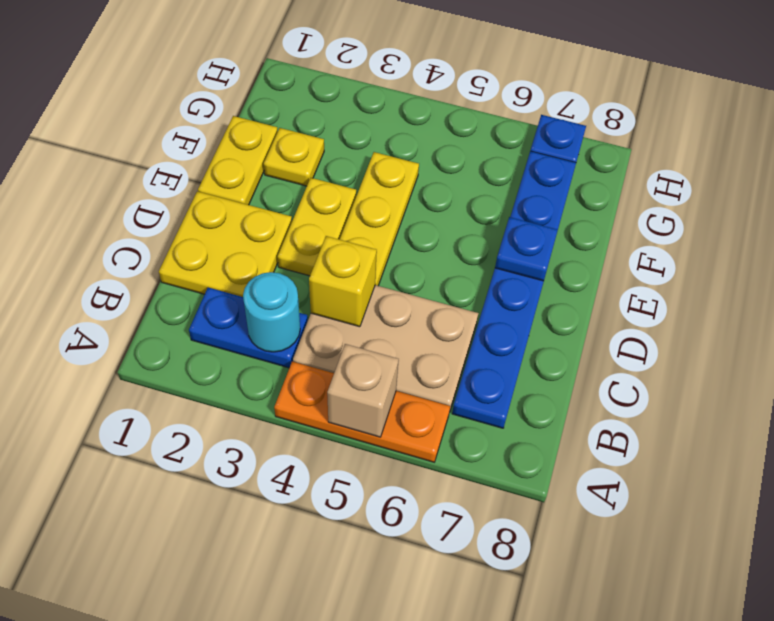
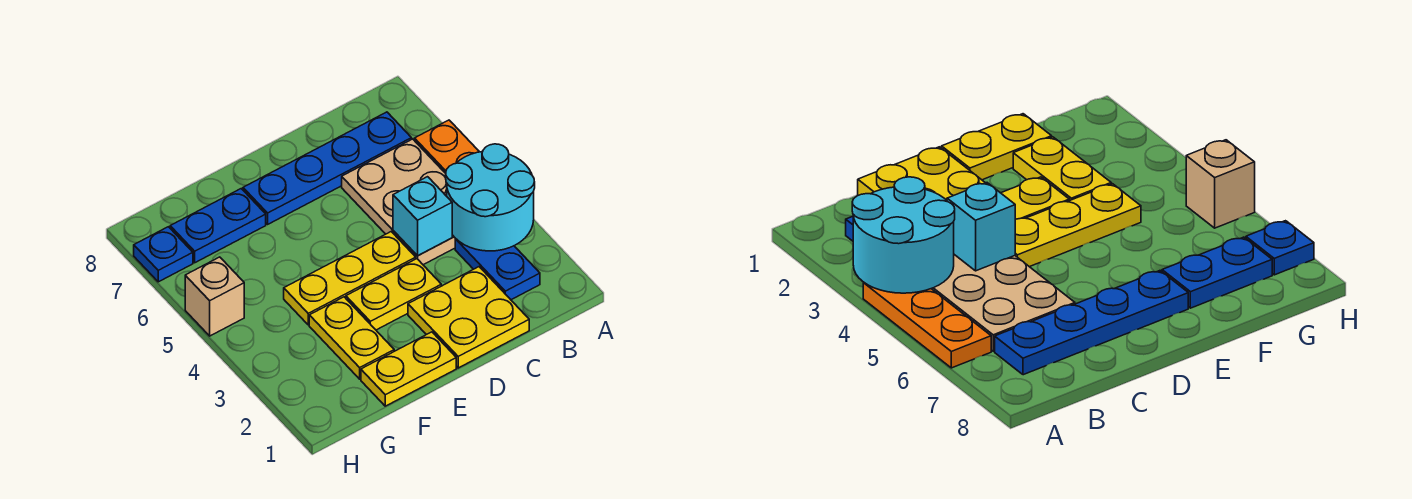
tan 1x1 brick [327,344,399,437] -> tan 1x1 brick moved to [185,257,244,336]
cyan 1x1 round brick [243,272,300,352] -> cyan 2x2 round brick [446,144,535,251]
yellow 1x1 brick [309,236,377,327] -> cyan 1x1 brick [393,177,452,256]
blue 1x1 plate [495,217,558,281] -> none
yellow 1x1 plate [264,128,324,186] -> yellow 1x2 plate [309,297,394,379]

